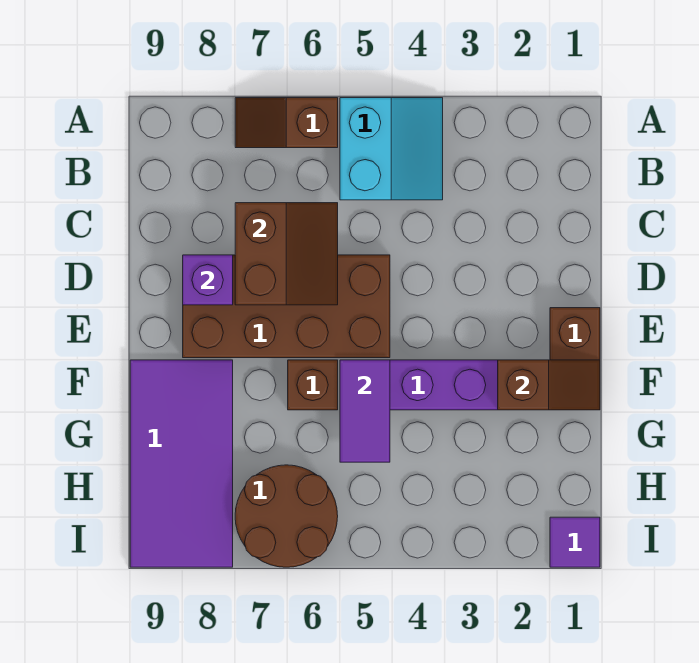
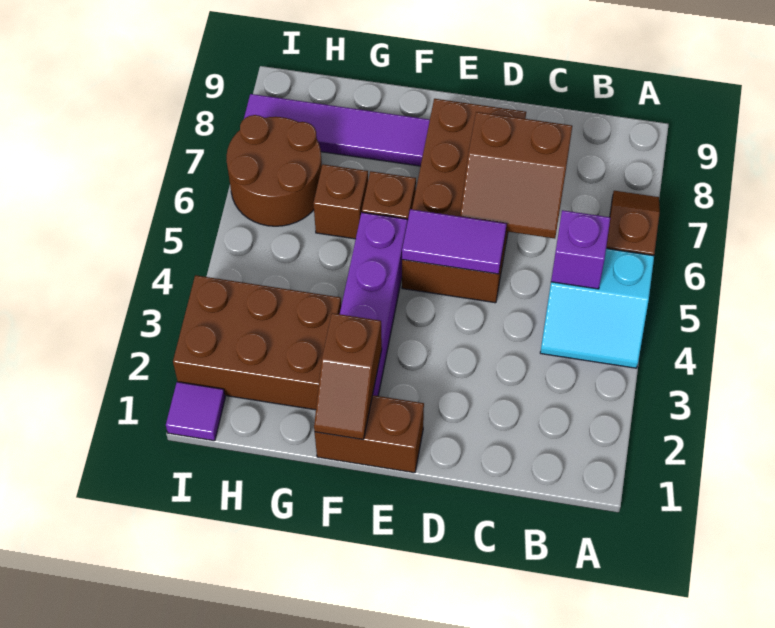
purple 1x1 brick [183,255,233,305] -> purple 1x1 brick moved to [551,210,610,289]
purple 1x2 tile [340,360,390,462] -> purple 1x2 tile moved to [402,209,507,274]
purple 2x4 tile [130,360,233,567] -> purple 1x4 tile [244,94,430,166]
none -> brown 2x3 brick [173,275,341,410]
none -> brown 1x1 brick [313,164,368,239]

